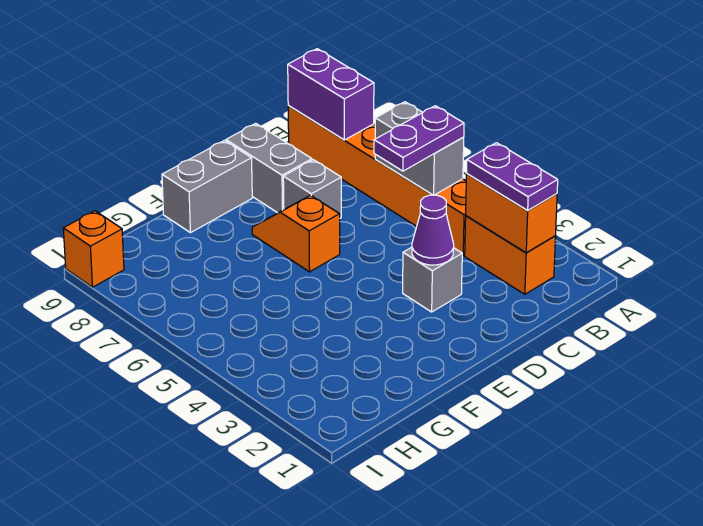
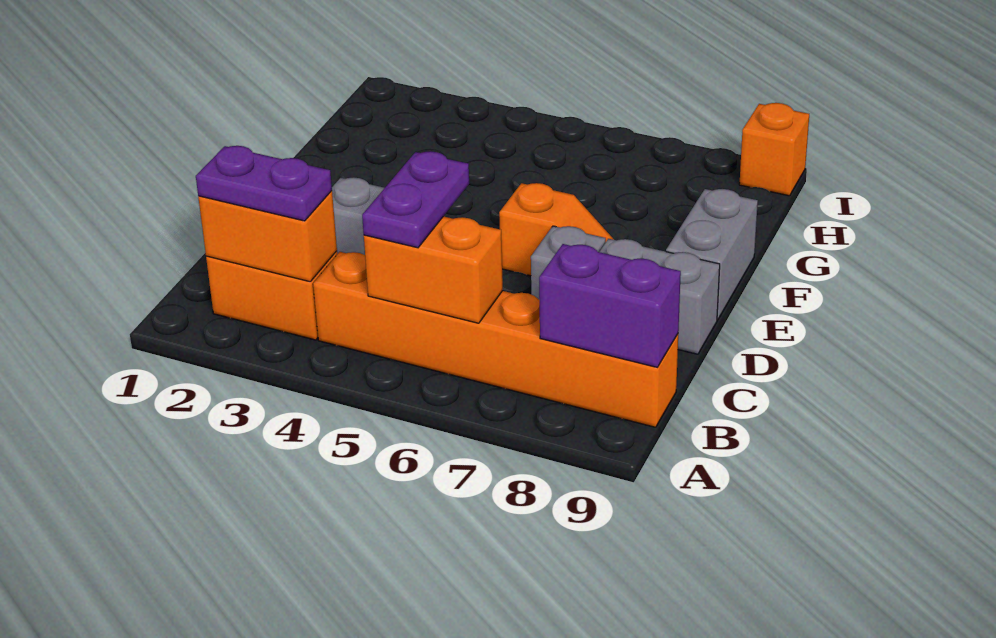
grey 1x2 brick [375,102,464,195] -> orange 1x2 brick [364,216,503,323]
purple 1x1 cone [412,195,454,265] -> none

